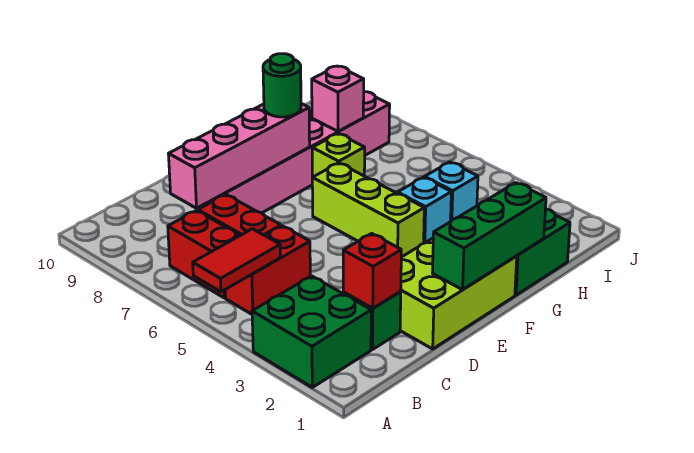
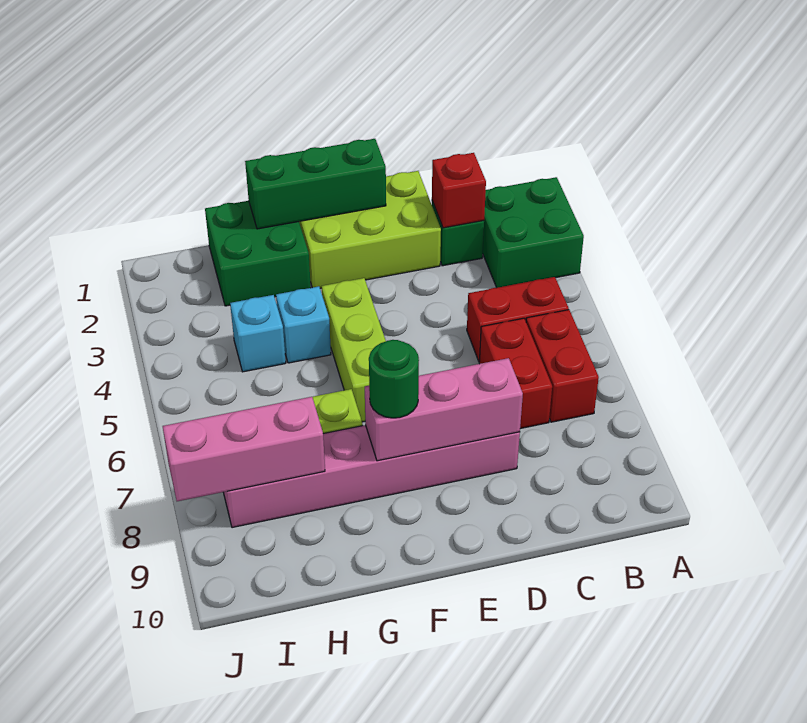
red 1x2 tile [193,229,280,292] -> none
pink 1x4 brick [169,104,310,208] -> pink 1x3 brick [365,358,523,461]
pink 1x1 brick [312,66,364,132] -> pink 1x3 brick [163,397,325,501]

